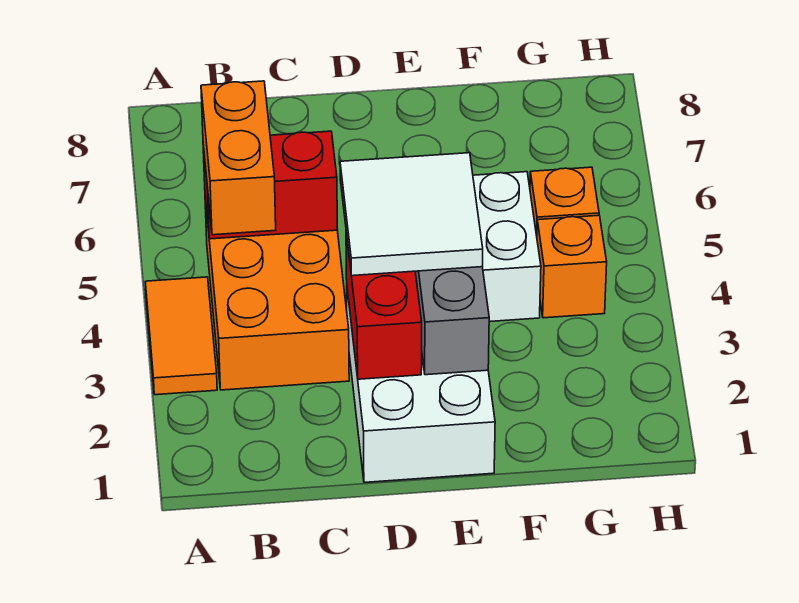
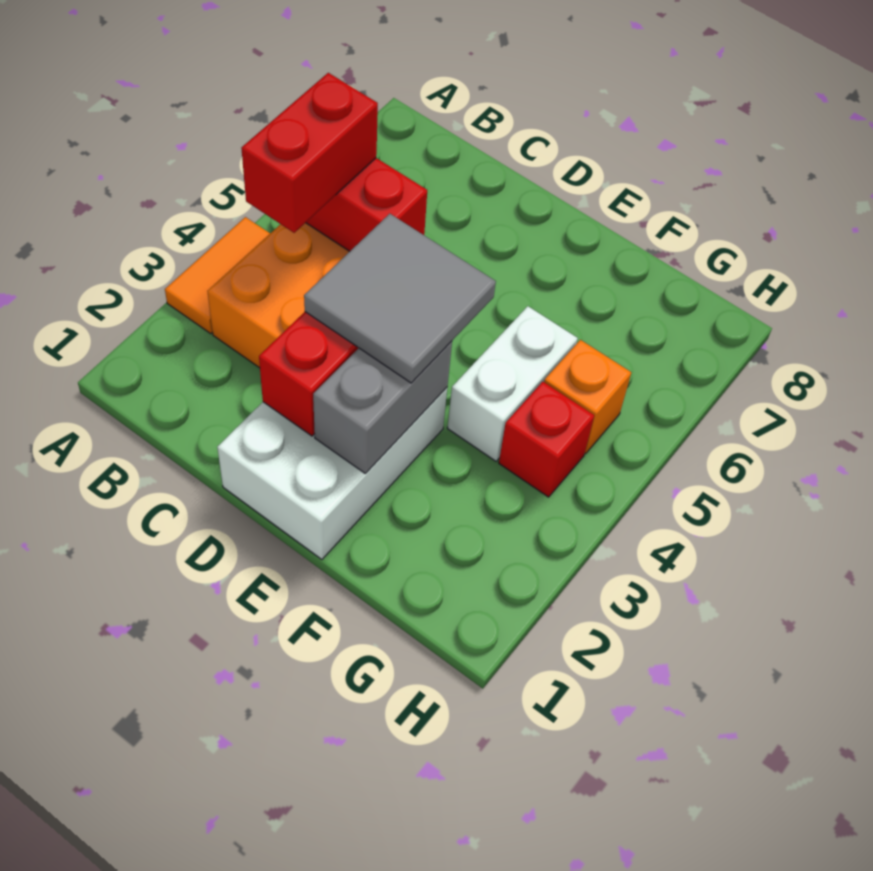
orange 1x2 brick [201,81,276,235] -> red 1x2 brick [241,73,378,233]
white 2x2 tile [340,153,483,276] -> grey 2x2 tile [304,214,496,383]
orange 1x1 brick [537,215,607,318] -> red 1x1 brick [499,382,594,497]

